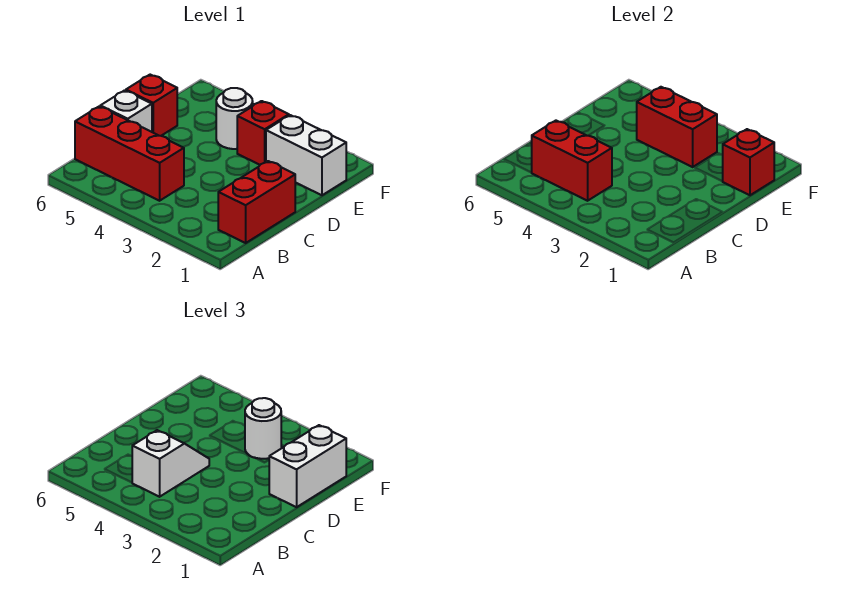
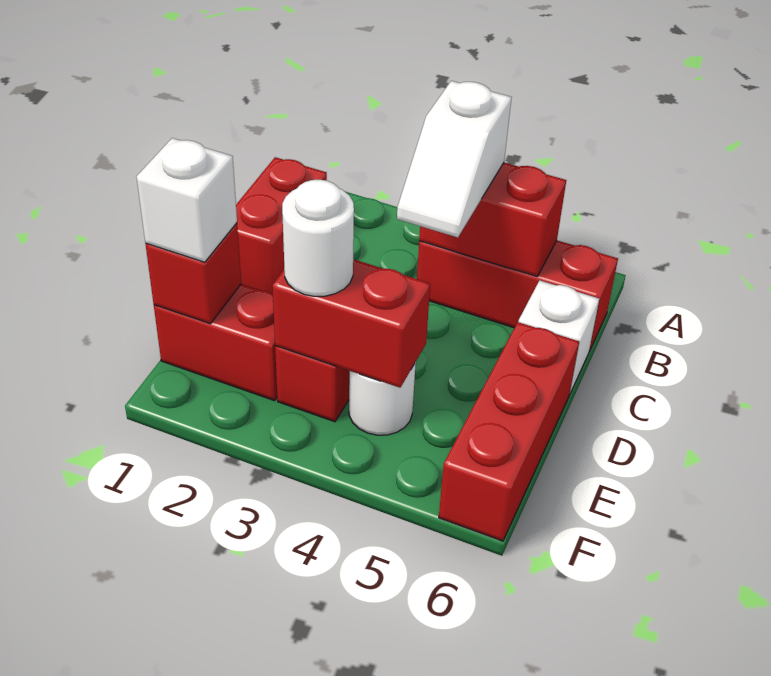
white 1x2 brick [269,425,346,507] -> white 1x1 brick [136,138,237,262]
red 1x1 brick [126,75,177,136] -> red 1x3 brick [439,322,579,541]
white 1x2 brick [266,115,346,195] -> red 1x2 brick [154,284,277,401]

